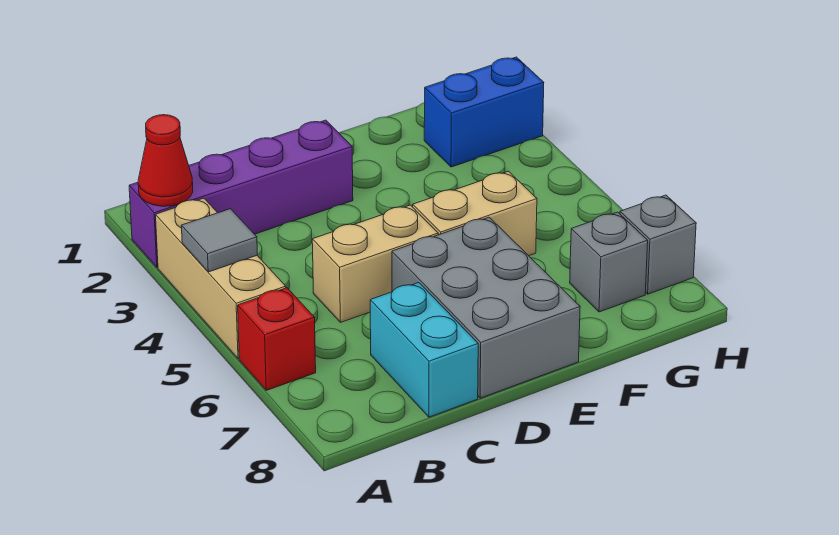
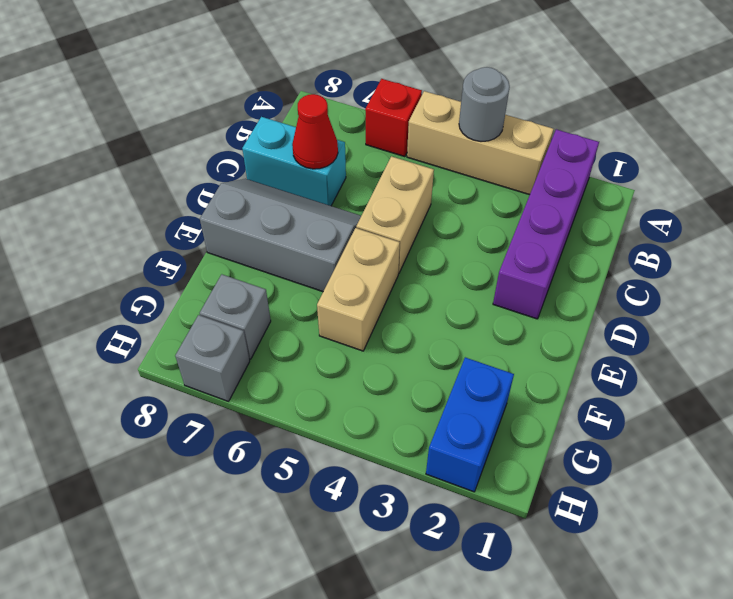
red 1x1 cone [138,115,193,206] -> red 1x1 cone moved to [292,94,338,169]
grey 1x1 tile [181,209,257,272] -> grey 1x1 round brick [459,67,510,141]
grey 2x3 brick [392,217,580,398] -> grey 2x3 slope [200,179,361,292]

